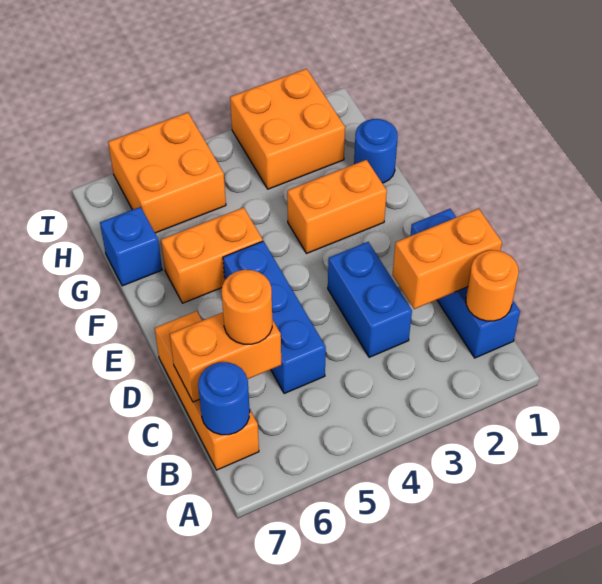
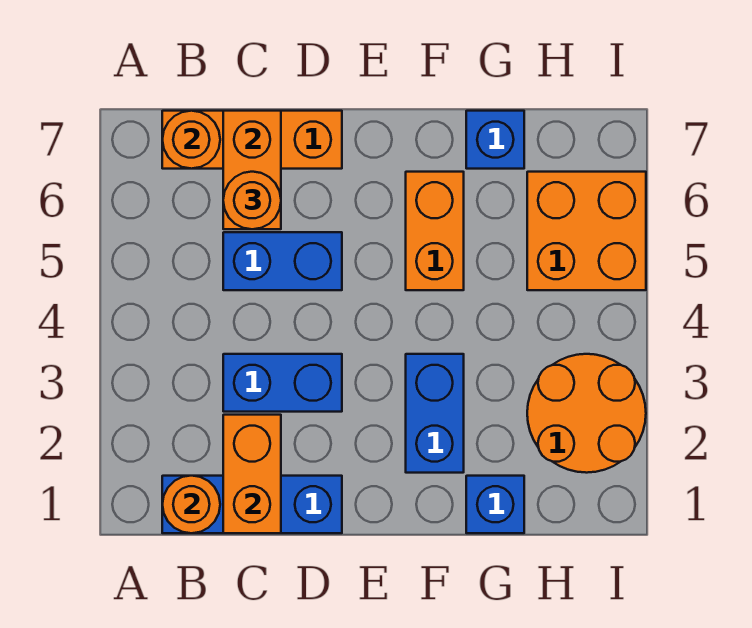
blue 1x1 round brick [198,362,250,435] -> orange 1x1 round brick [162,111,220,169]
blue 1x3 brick [223,241,326,394] -> blue 1x2 brick [223,232,342,290]
orange 1x2 brick [287,160,387,254] -> blue 1x2 brick [406,354,464,473]
blue 1x1 round brick [354,119,398,183] -> blue 1x1 brick [466,476,524,533]
orange 2x2 brick [230,69,345,189] -> orange 2x2 round brick [527,354,646,473]

